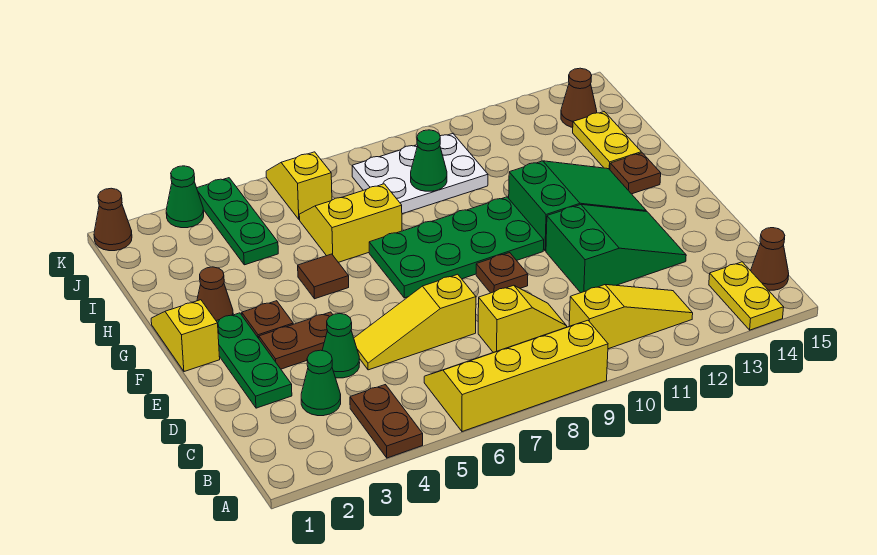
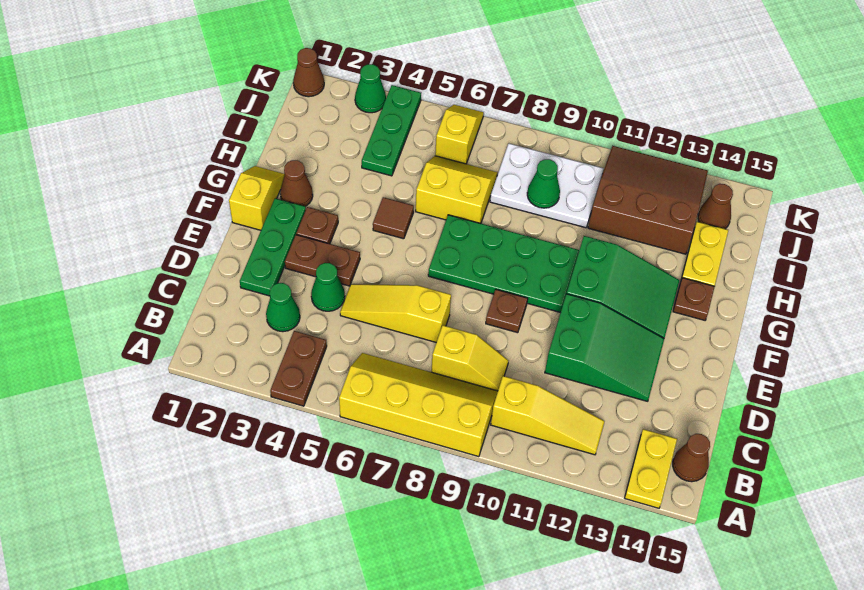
none -> brown 3x3 slope [588,146,708,254]

